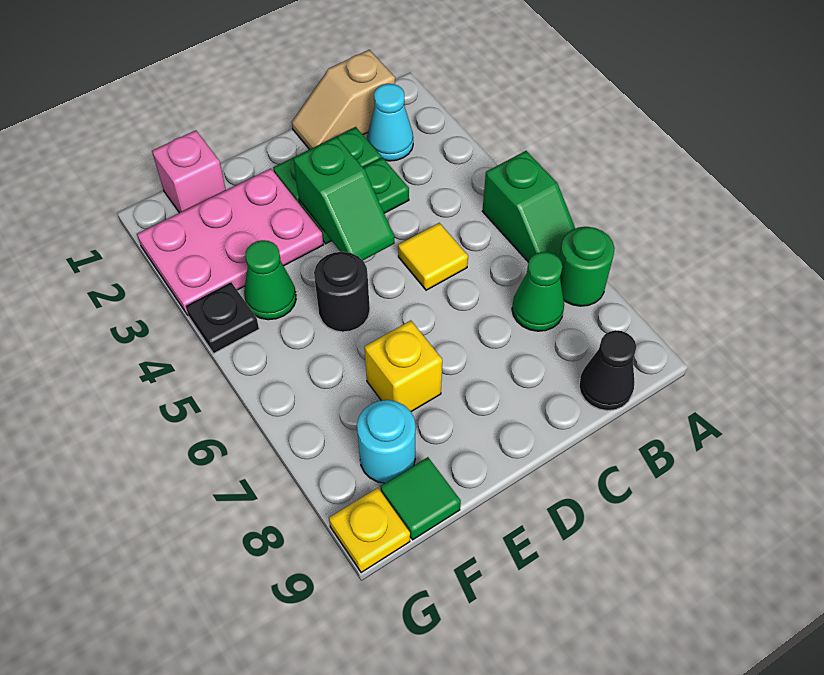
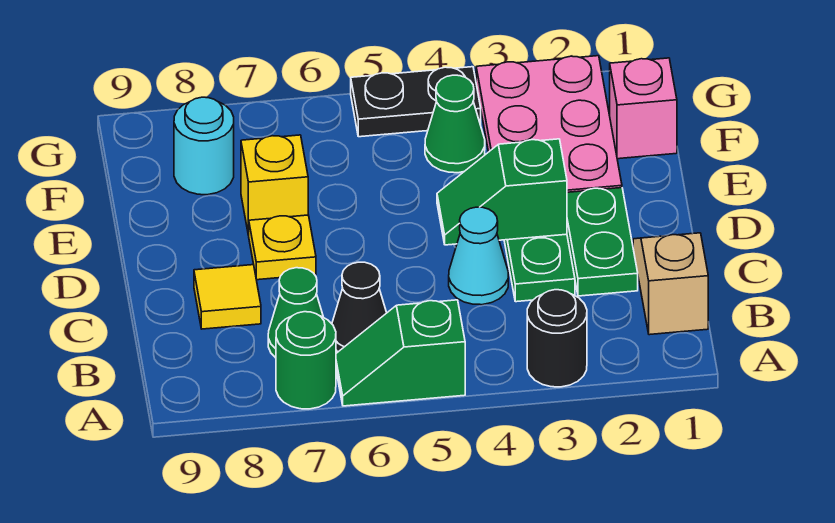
cyan 1x1 cone [367,84,413,161] -> cyan 1x1 cone moved to [449,207,508,305]
black 1x1 cone [579,330,636,411] -> black 1x1 cone moved to [332,262,387,352]
yellow 1x1 tile [398,223,468,290] -> yellow 1x1 tile moved to [194,265,261,329]
black 1x1 round brick [314,252,370,332] -> black 1x1 round brick moved to [527,290,587,387]
green 1x1 tile [380,457,461,540] -> none
black 1x1 plate [186,282,259,354] -> black 1x2 plate [351,67,481,137]
yellow 1x1 plate [329,488,410,573] -> yellow 1x1 plate moved to [249,215,316,280]

